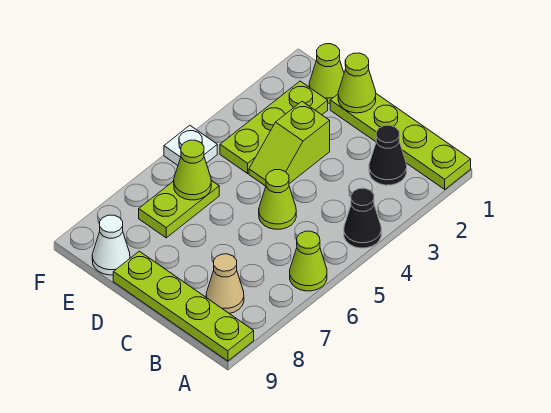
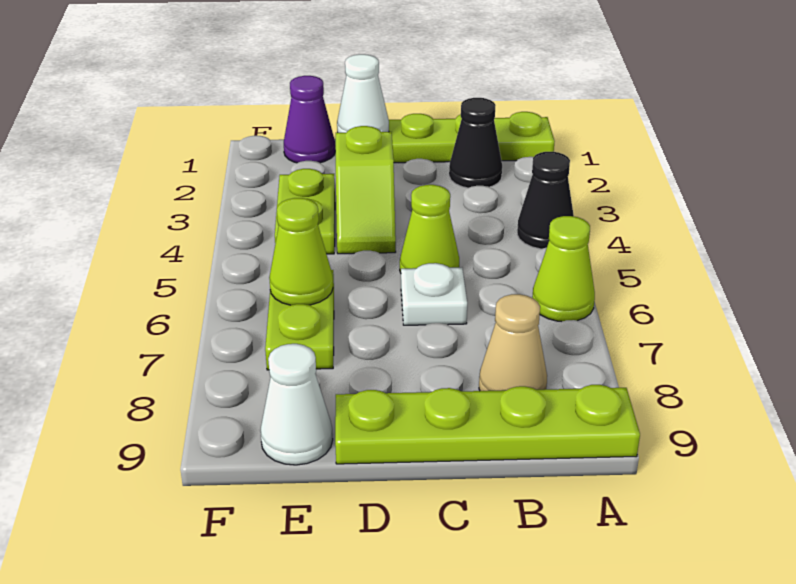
lime 1x1 cone [338,53,376,113] -> white 1x1 cone [337,54,389,133]
lime 1x1 cone [309,44,344,103] -> purple 1x1 cone [284,76,335,163]
lime 1x3 plate [220,81,328,173] -> lime 1x2 plate [275,169,335,254]
white 1x1 plate [164,125,217,165] -> white 1x1 plate moved to [401,263,467,325]

